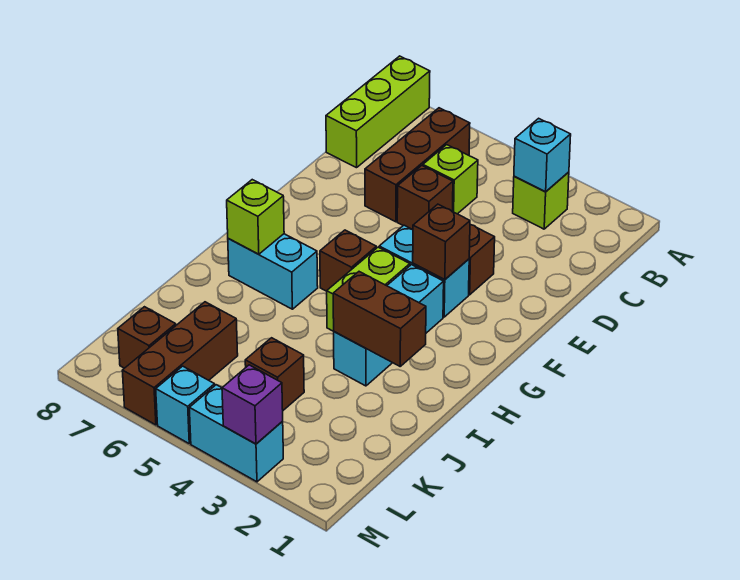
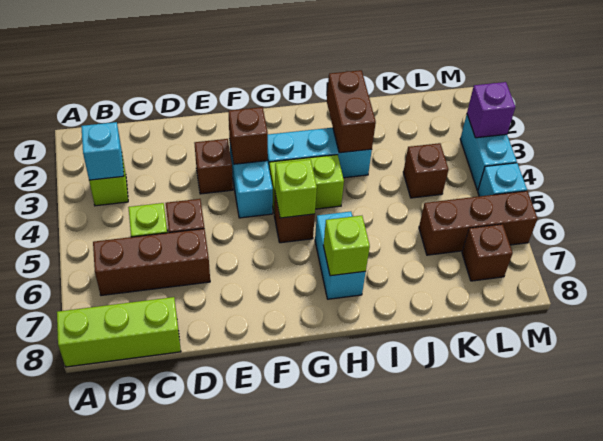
none -> lime 1x1 brick [275,159,317,218]

